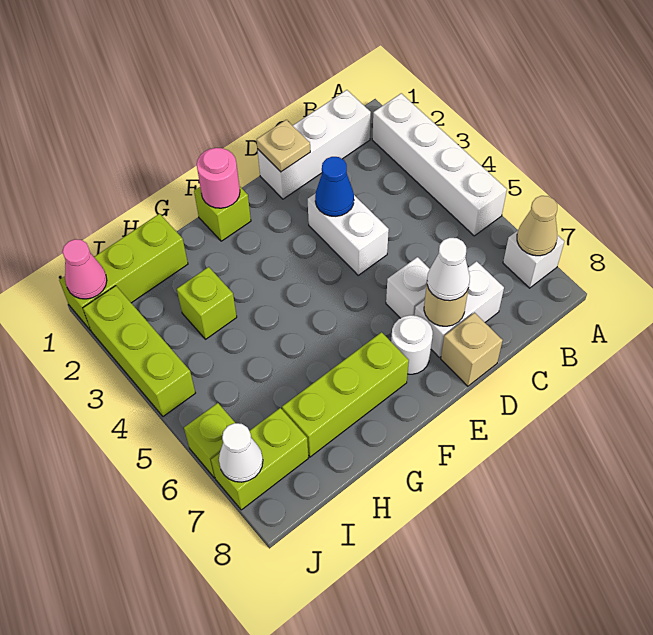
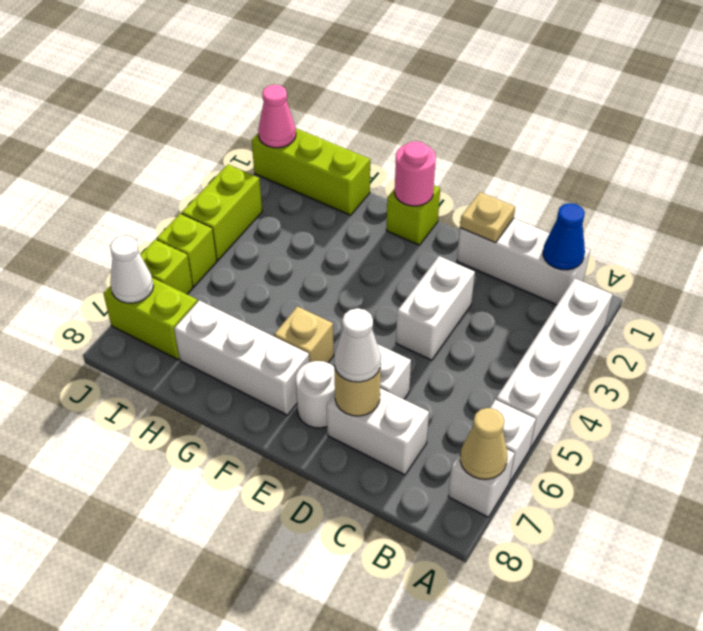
none -> white 1x1 brick [490,400,536,481]
blue 1x1 cone [315,157,354,216] -> blue 1x1 cone moved to [543,203,585,270]
tan 1x1 brick [441,313,503,386] -> tan 1x1 brick moved to [274,306,334,363]
lime 1x3 brick [282,332,409,457] -> white 1x3 brick [174,300,309,415]
lime 1x1 brick [177,267,237,339] -> lime 1x1 brick moved to [156,214,217,286]
lime 1x3 brick [83,286,195,417] -> lime 1x2 brick [182,164,262,260]

